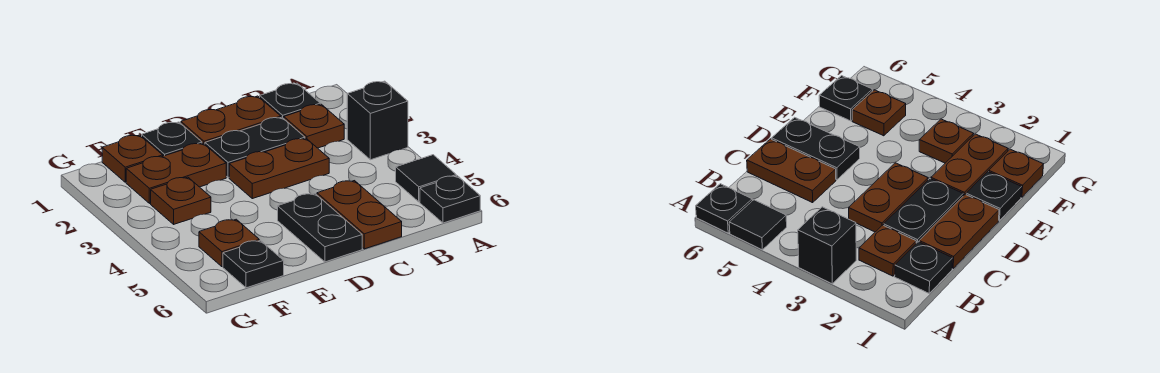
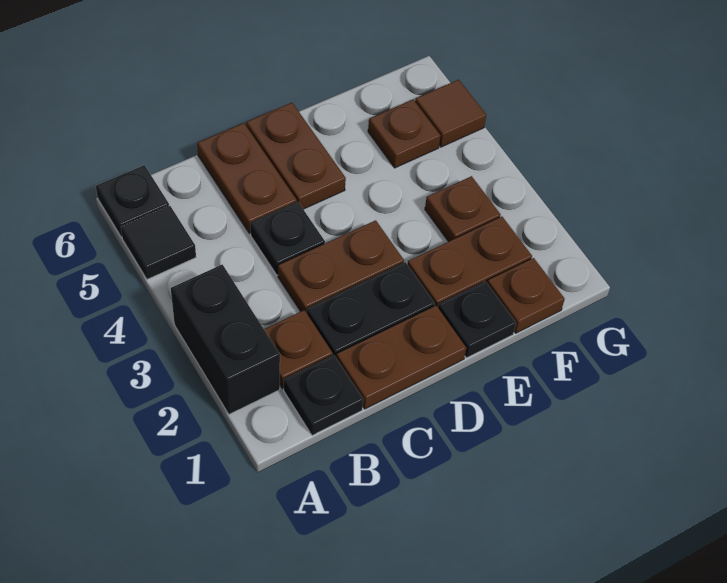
black 1x1 brick [347,81,408,160] -> black 1x2 brick [171,265,280,414]
black 1x2 plate [278,194,362,262] -> brown 1x2 plate [246,103,346,209]
black 1x1 plate [223,241,284,288] -> black 1x1 plate moved to [250,202,325,275]
none -> brown 1x1 tile [415,80,486,147]

